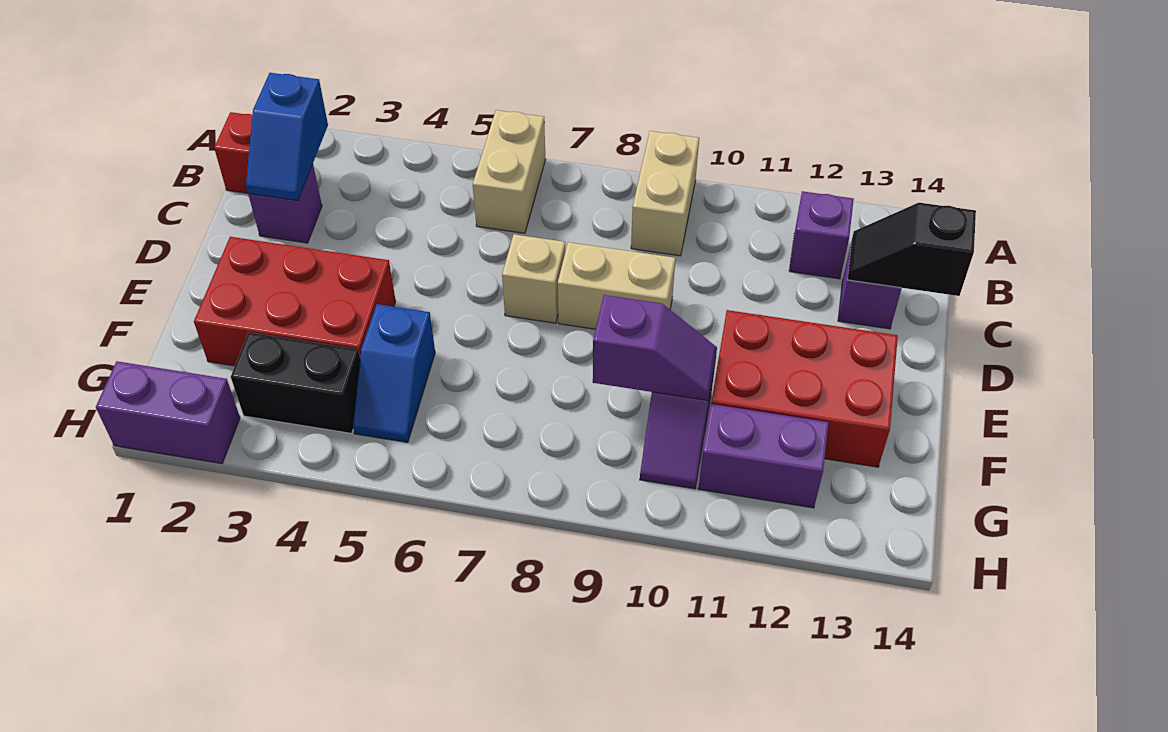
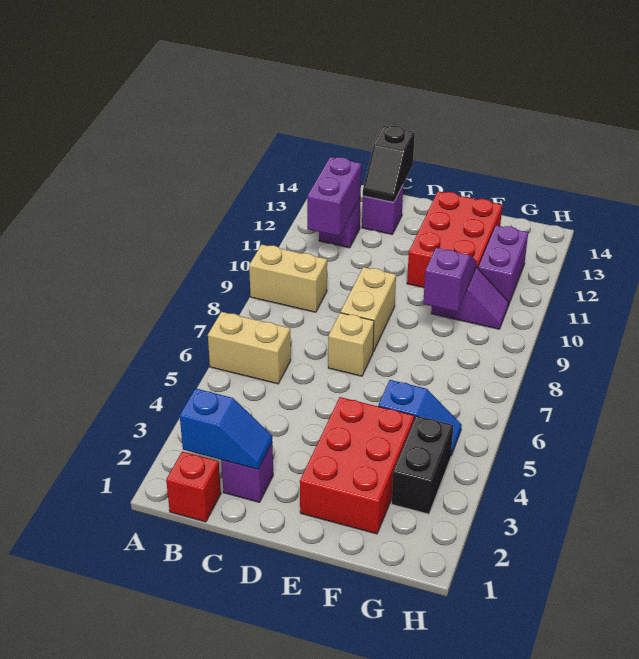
purple 1x2 brick [96,361,240,463] -> purple 1x2 brick moved to [307,157,361,236]

